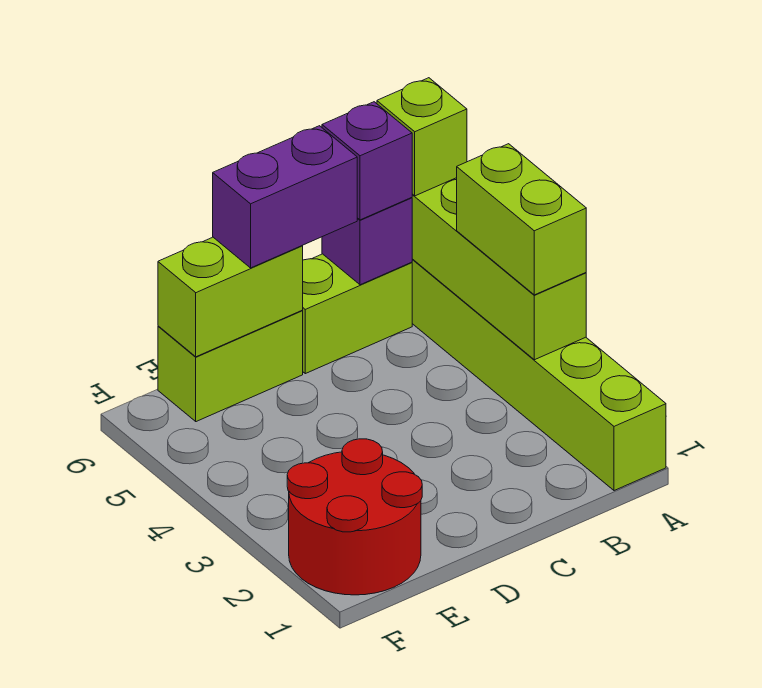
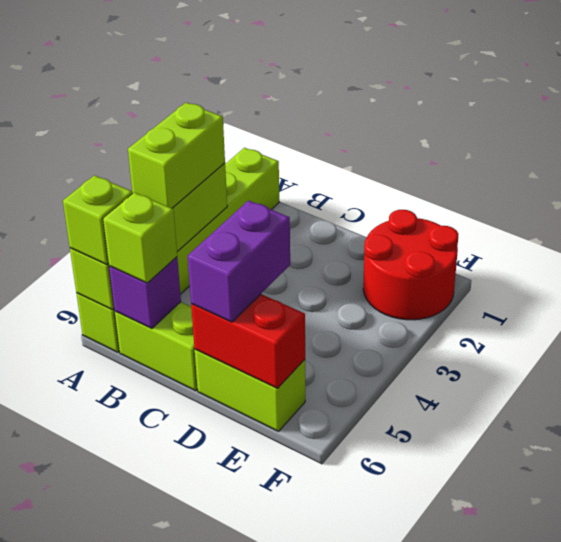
purple 1x1 brick [322,102,412,220] -> lime 1x1 brick [103,192,177,283]
purple 1x2 brick [213,126,357,268] -> purple 1x2 brick turned to [188,200,290,322]
lime 1x2 brick [158,237,303,357] -> red 1x2 brick [191,294,305,389]

